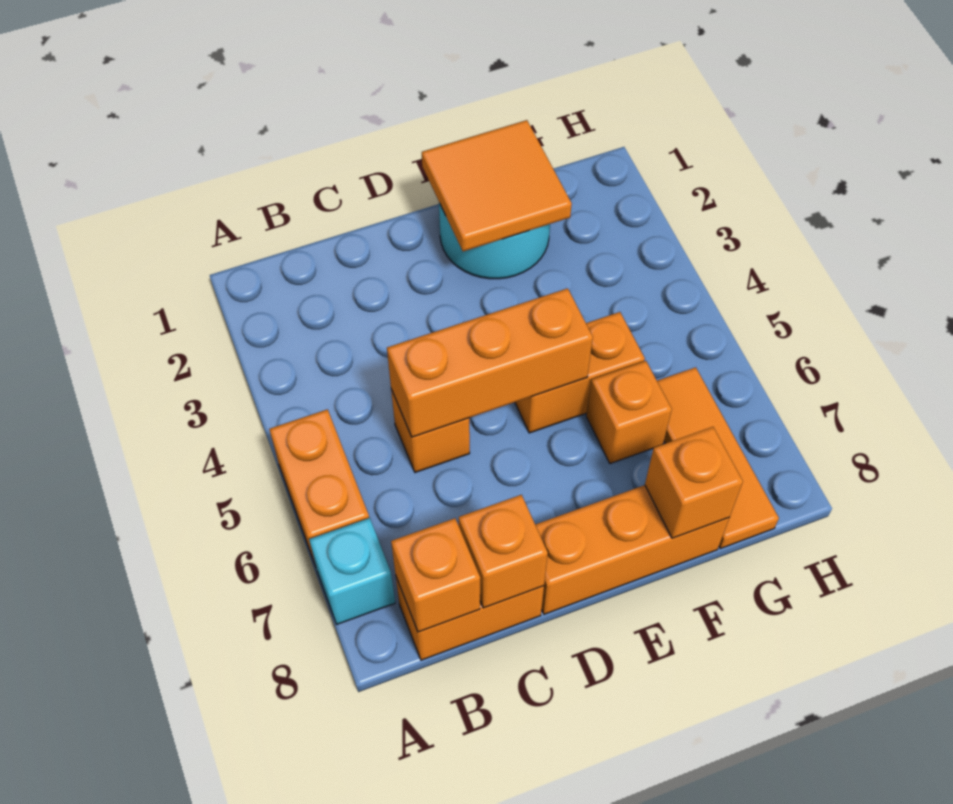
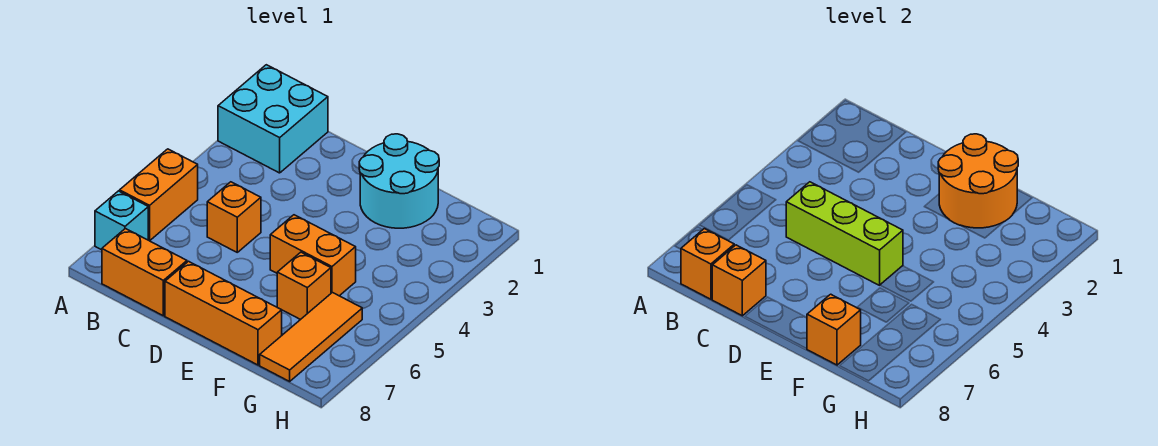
none -> cyan 2x2 brick [218,65,328,173]
orange 1x3 brick [387,288,593,437] -> lime 1x3 brick [786,182,903,285]
orange 2x2 tile [422,120,572,251] -> orange 2x2 round brick [938,134,1018,228]

